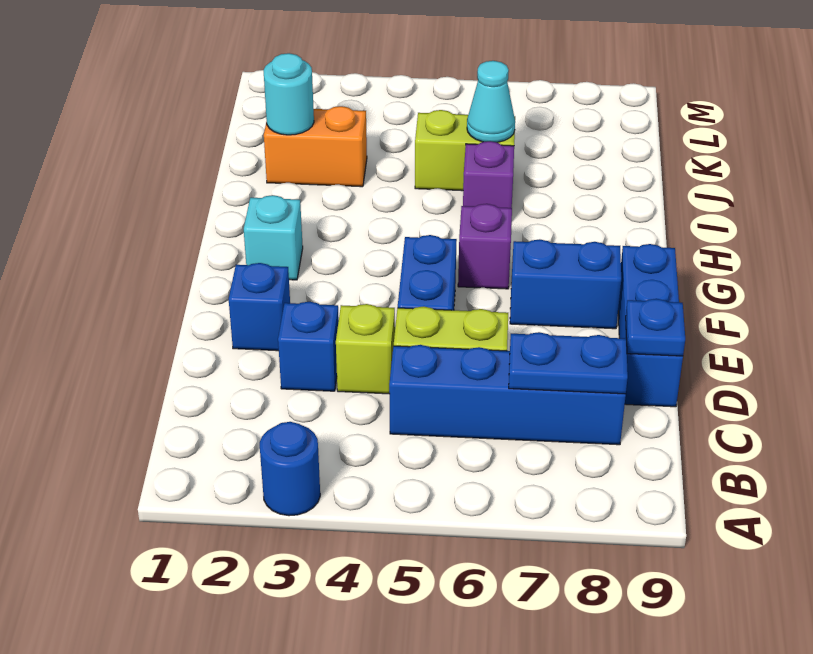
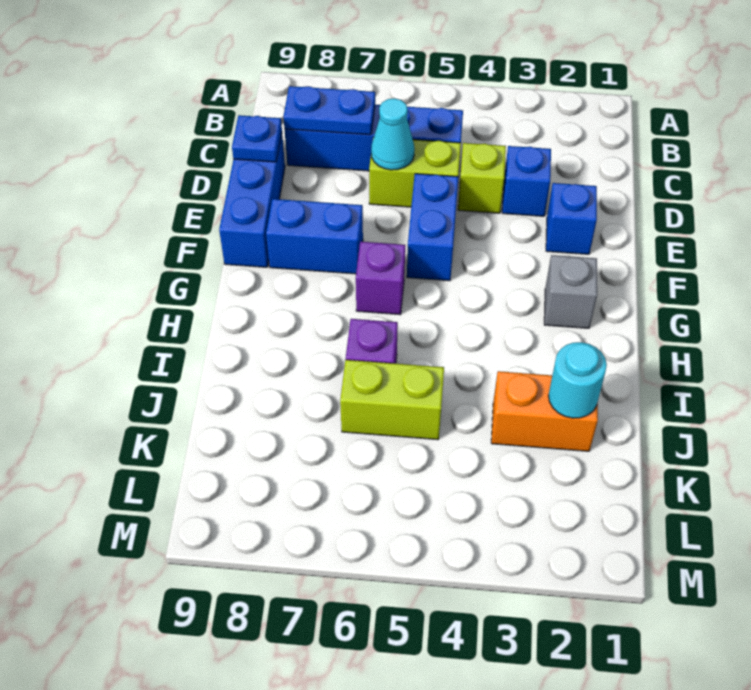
blue 1x1 round brick [260,422,320,516] -> none
cyan 1x1 brick [244,195,303,280] -> grey 1x1 brick [544,255,597,328]
cyan 1x1 cone [467,61,515,142] -> cyan 1x1 cone moved to [371,98,415,170]

